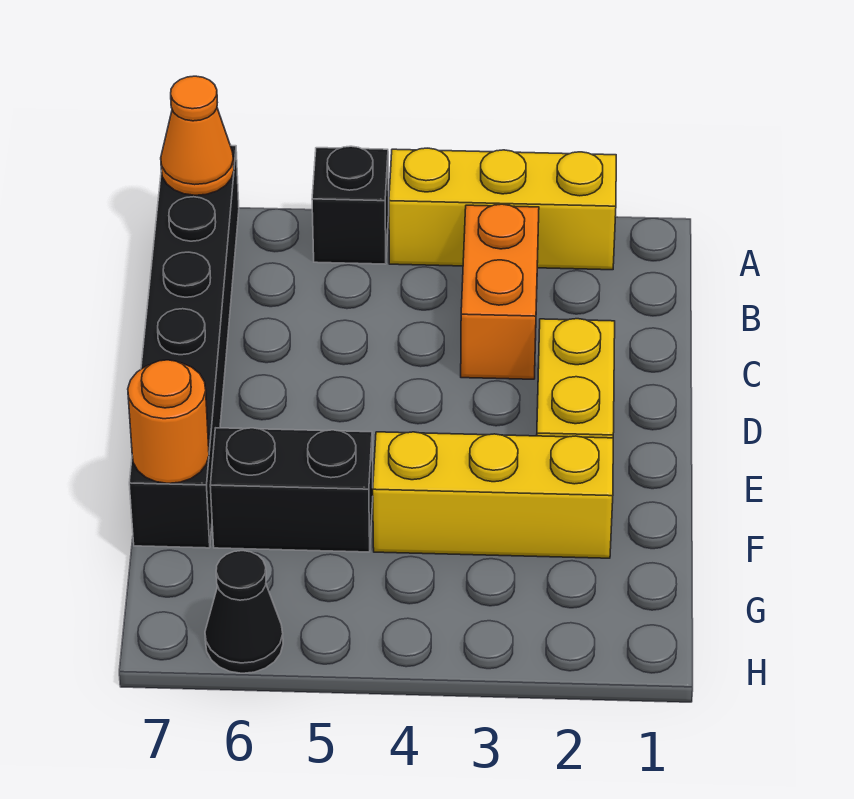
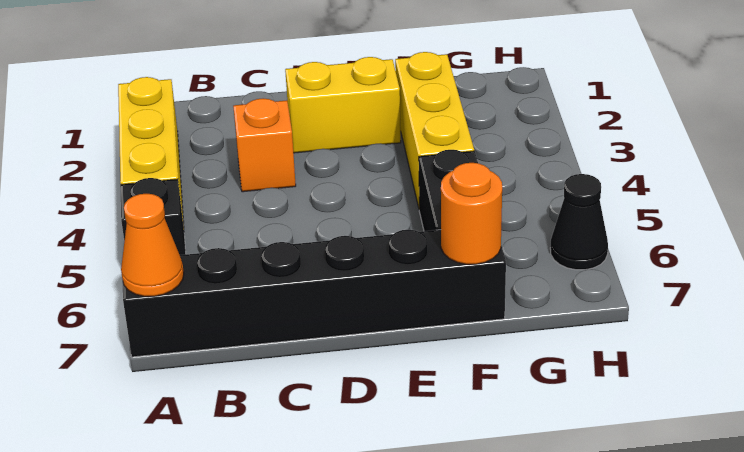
orange 1x2 brick [461,204,539,379] -> orange 1x1 brick [233,98,296,192]

